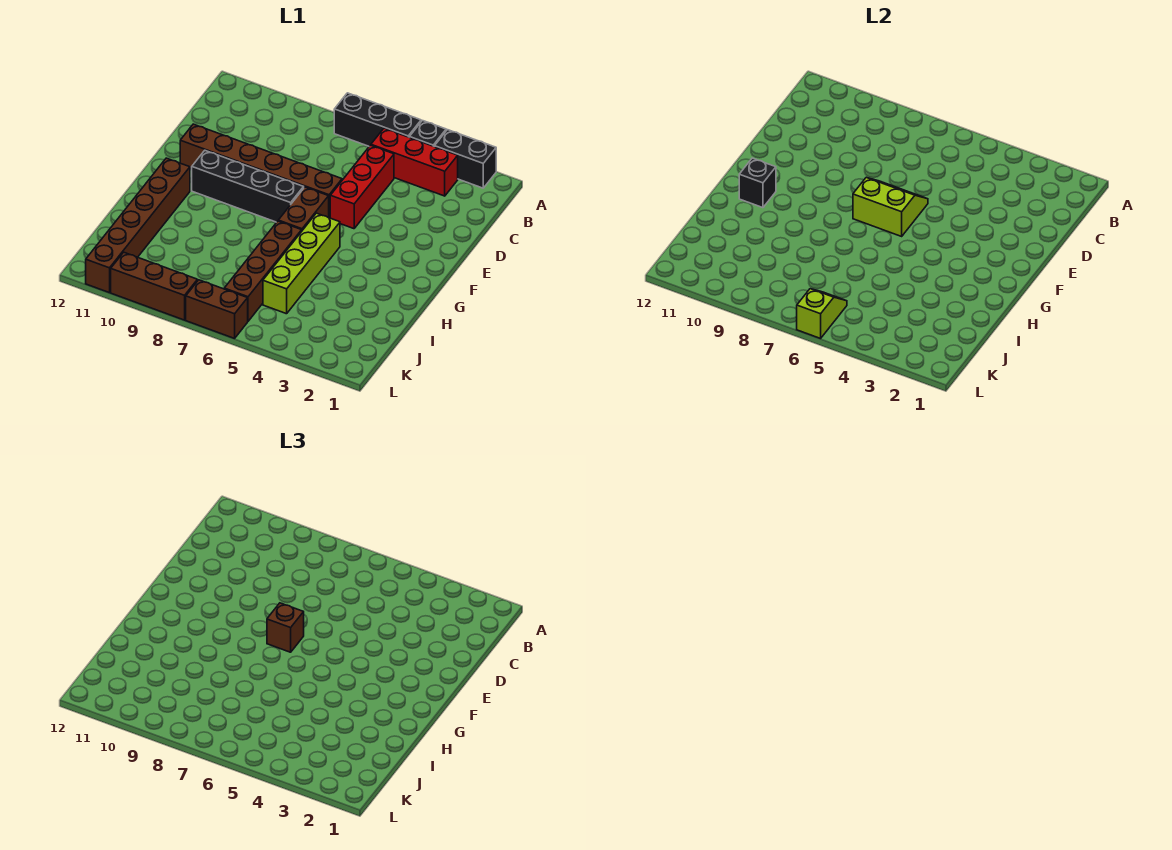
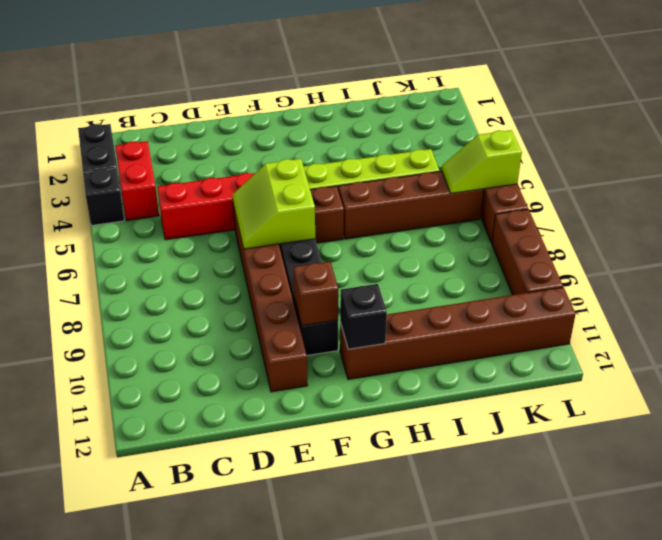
black 1x3 brick [334,93,421,146] -> none
red 1x3 brick [371,128,458,196] -> red 1x2 brick [115,141,159,221]
brown 1x1 brick [267,603,304,652] -> brown 1x1 brick moved to [294,262,338,326]

